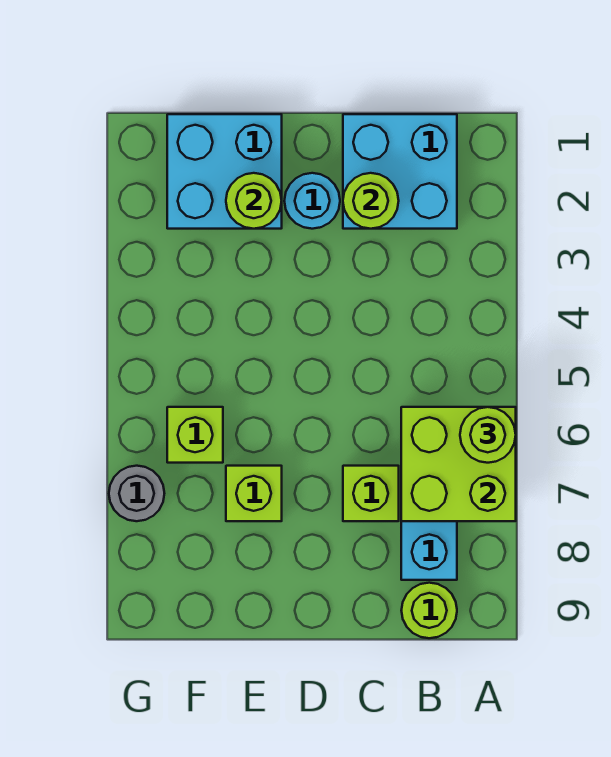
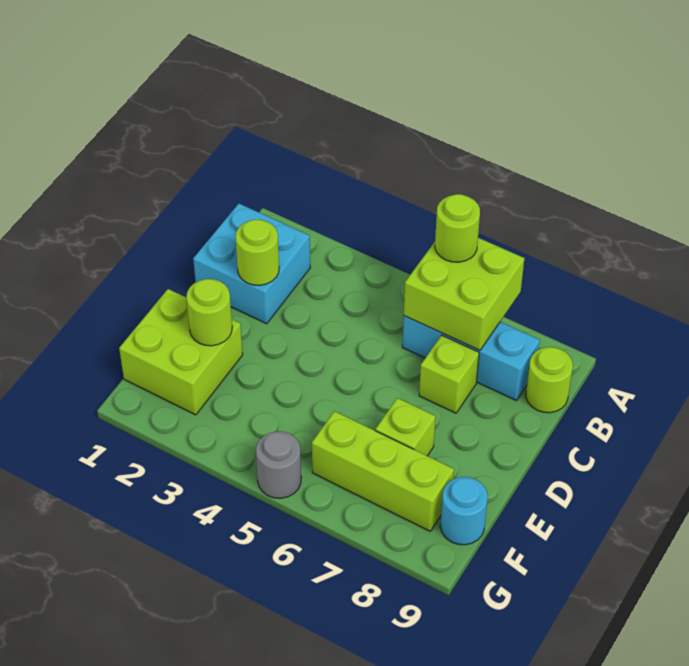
cyan 1x1 round brick [284,173,340,229] -> cyan 1x1 round brick moved to [440,477,488,545]
cyan 2x2 brick [167,114,282,229] -> lime 2x2 brick [119,289,243,415]
lime 1x1 brick [167,407,223,463] -> lime 1x3 brick [312,411,454,531]
grey 1x1 round brick [109,466,164,521] -> grey 1x1 round brick moved to [256,431,301,498]

